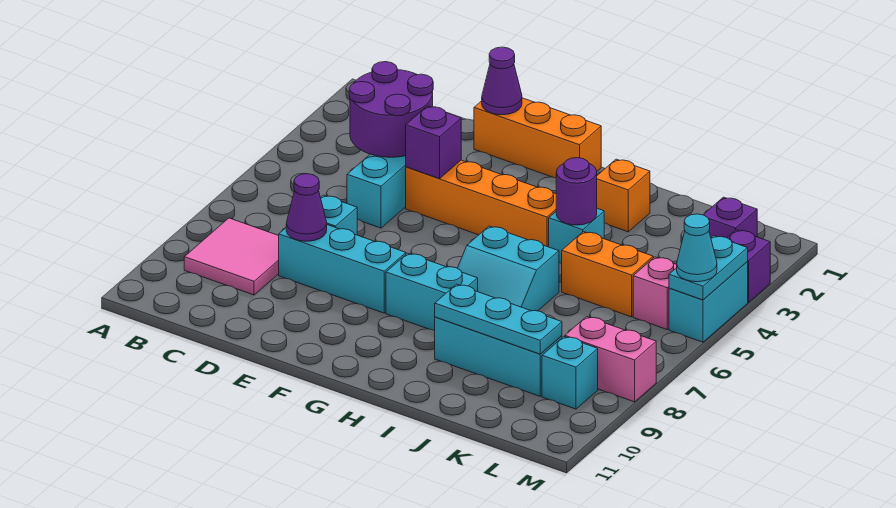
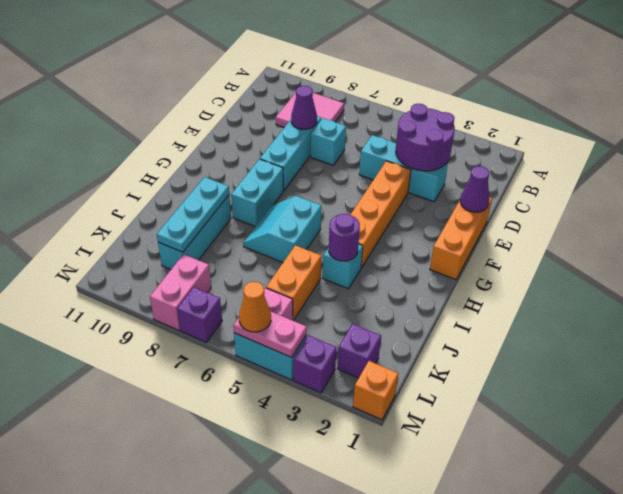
purple 1x1 brick [406,106,461,179] -> purple 1x1 brick moved to [177,287,222,343]
orange 1x1 brick [597,159,650,232] -> orange 1x1 brick moved to [353,361,398,420]
cyan 1x1 brick [542,337,598,409] -> none
cyan 1x2 plate [669,236,748,300] -> pink 1x2 plate [233,311,307,357]
cyan 1x1 cone [677,214,717,282] -> orange 1x1 cone [239,282,271,332]

